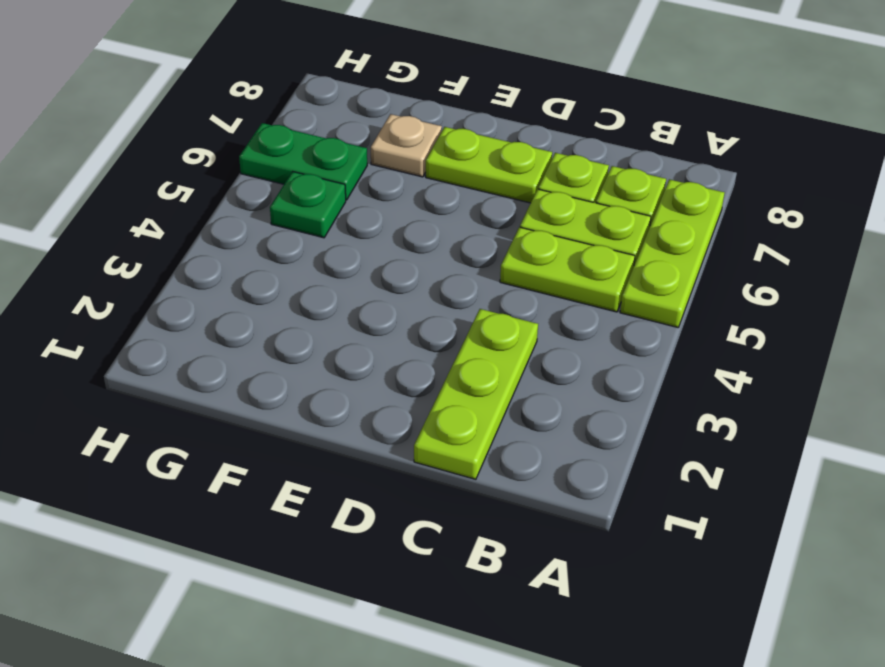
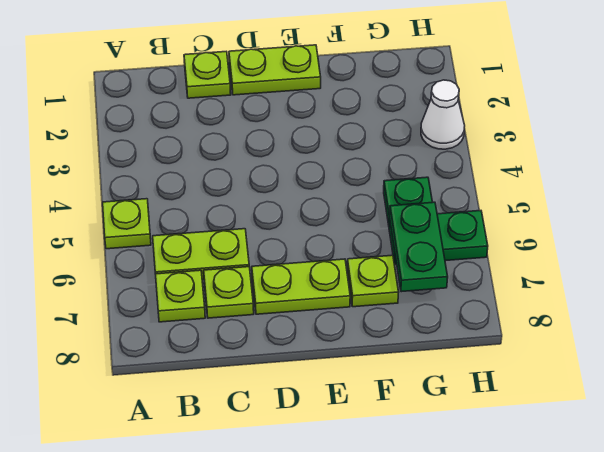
lime 1x3 plate [620,179,724,327] -> lime 1x1 plate [103,199,151,249]
lime 1x2 plate [500,227,635,312] -> lime 1x2 plate moved to [229,45,321,95]
lime 1x3 plate [414,309,538,479] -> lime 1x1 plate [184,52,231,98]
tan 1x1 plate [371,114,442,177] -> lime 1x1 plate [347,255,399,307]
none -> green 1x2 plate [389,202,448,292]
none -> white 1x1 cone [421,80,465,149]

